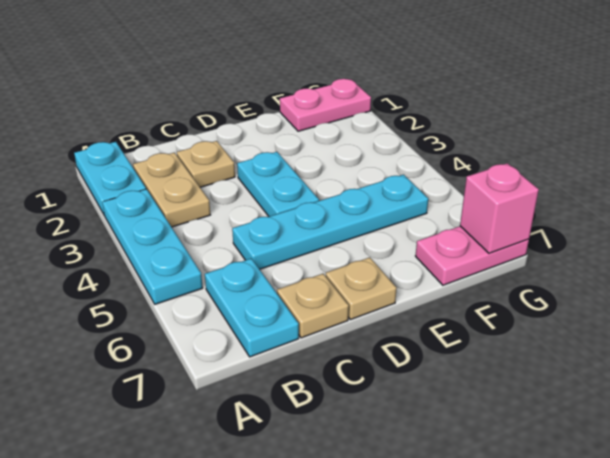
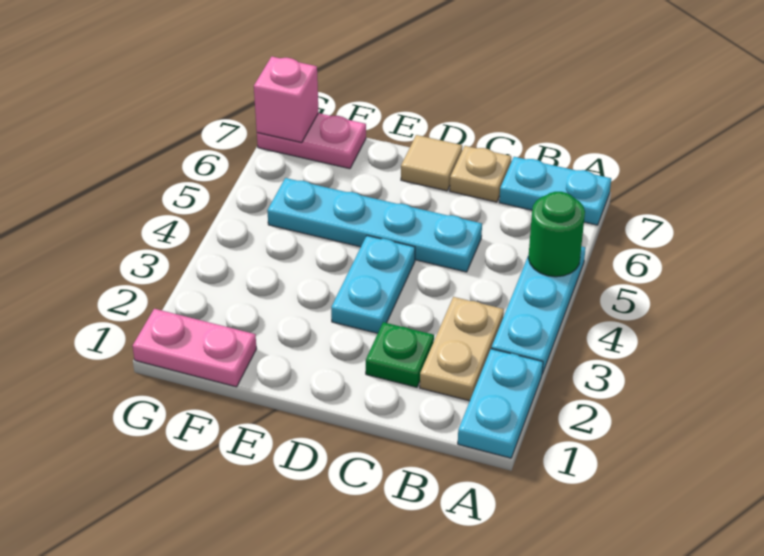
none -> green 1x1 round brick [528,192,585,277]
cyan 1x2 plate [205,259,299,357] -> cyan 1x2 plate turned to [499,157,611,225]
tan 1x1 plate [177,141,235,187] -> green 1x1 plate [366,322,434,387]
tan 1x1 plate [326,257,397,320] -> tan 1x1 tile [401,135,462,191]

